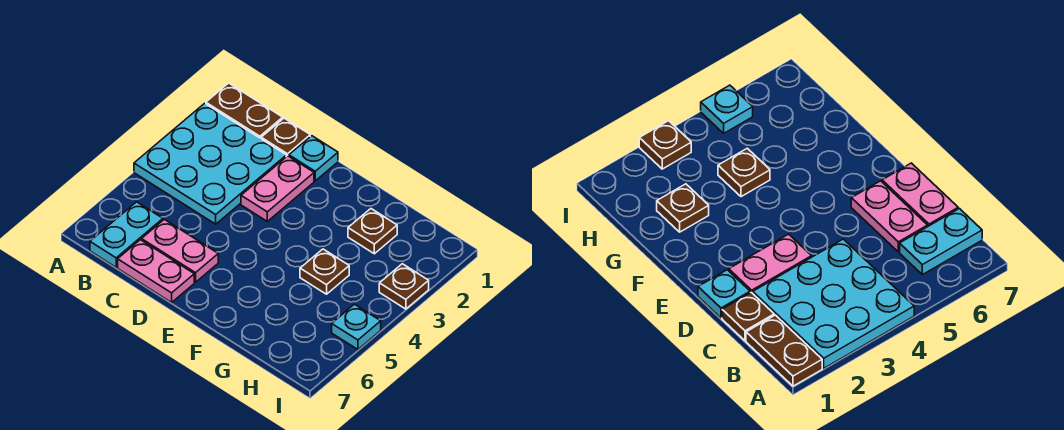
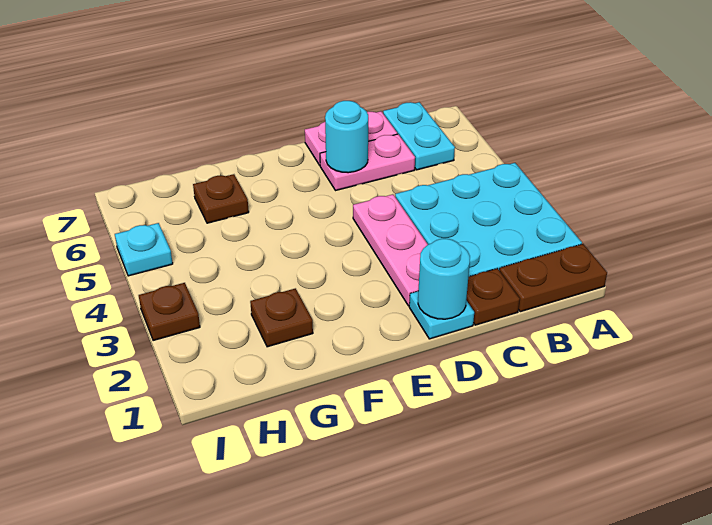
none -> cyan 1x1 round brick [418,239,470,319]
pink 1x2 plate [241,156,314,221] -> pink 1x3 plate [353,194,428,306]
none -> cyan 1x1 round brick [325,101,368,173]
brown 1x1 plate [300,249,349,294] -> brown 1x1 plate moved to [193,174,249,223]

